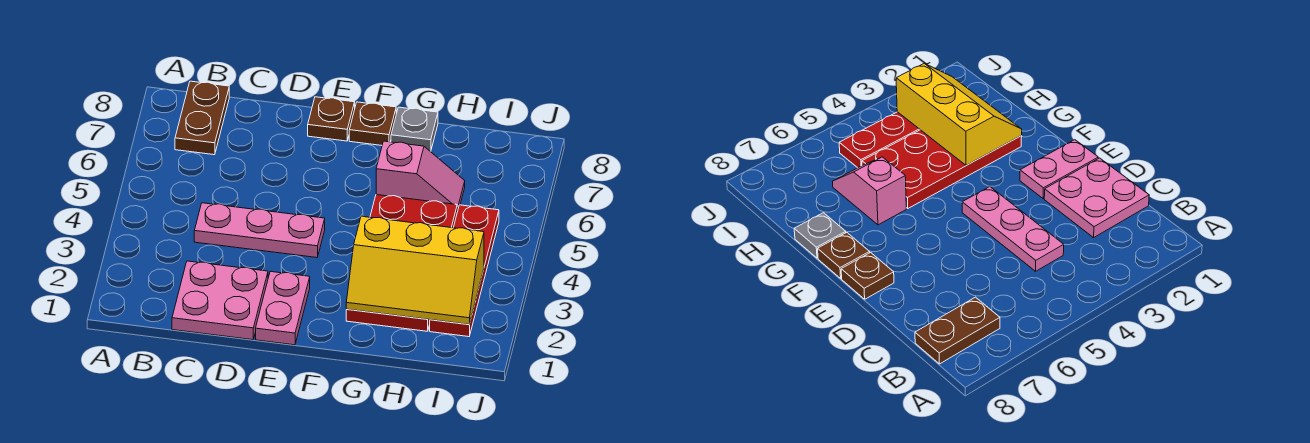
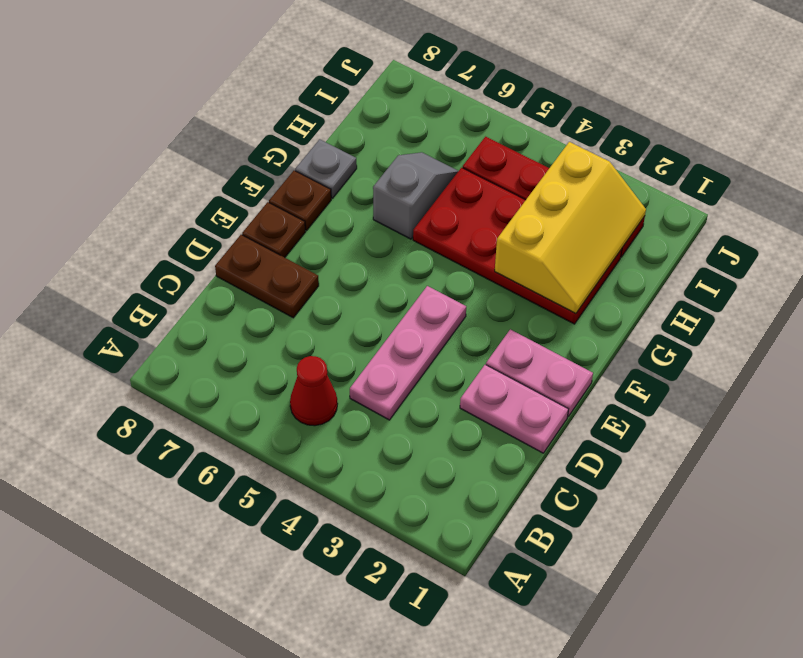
none -> red 1x1 cone [290,356,338,426]
brown 1x2 plate [175,81,229,155] -> brown 1x2 plate moved to [215,235,319,318]
pink 2x2 plate [172,261,268,340] -> pink 1x2 plate [460,365,568,453]
pink 1x2 slope [376,141,465,212] -> grey 1x2 slope [373,152,458,239]

